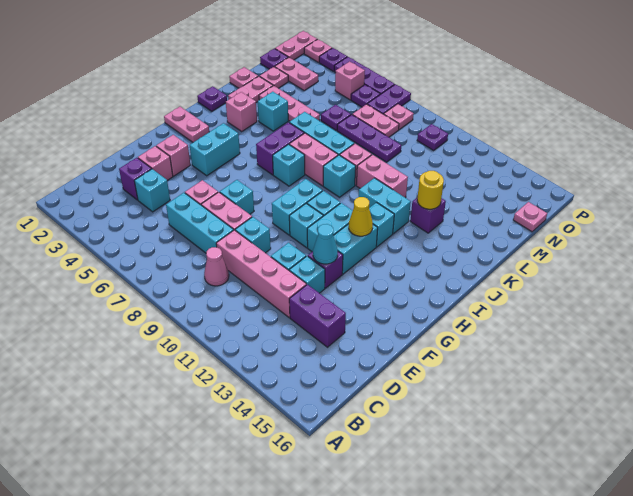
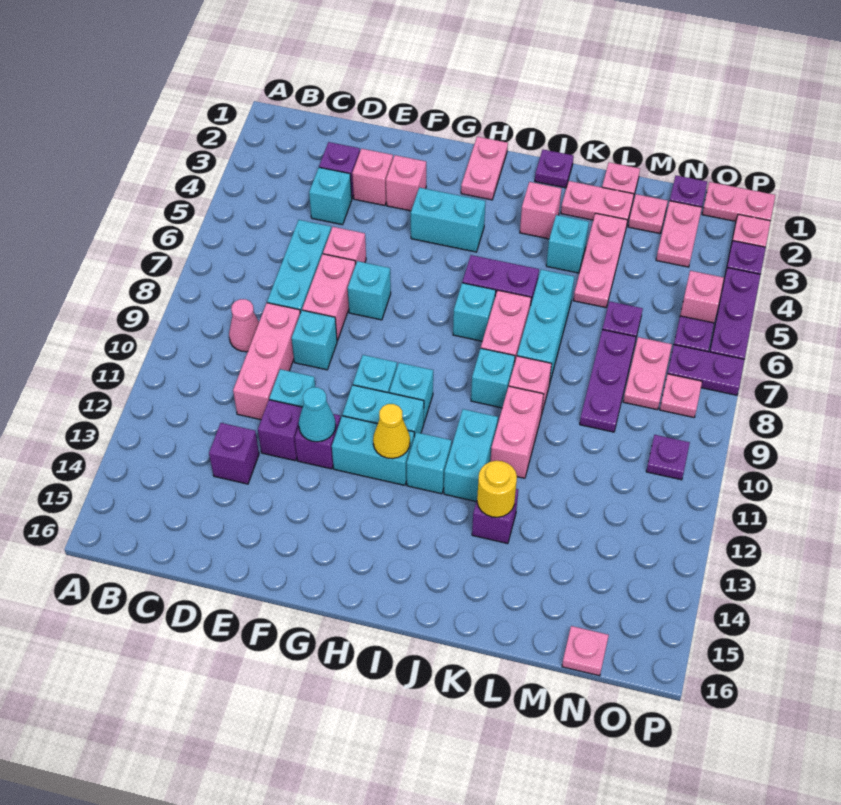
pink 1x4 brick [216,230,306,317] -> pink 1x3 brick [233,303,300,420]
purple 1x2 brick [289,284,346,347] -> purple 1x1 brick [209,423,259,484]
cyan 1x1 brick [289,256,325,293] -> purple 1x1 brick [258,400,302,461]
cyan 1x2 brick [272,179,322,235] -> none

